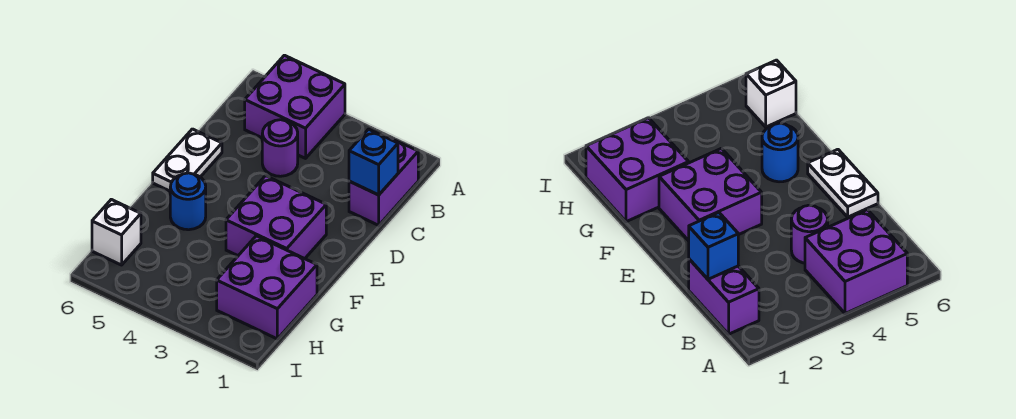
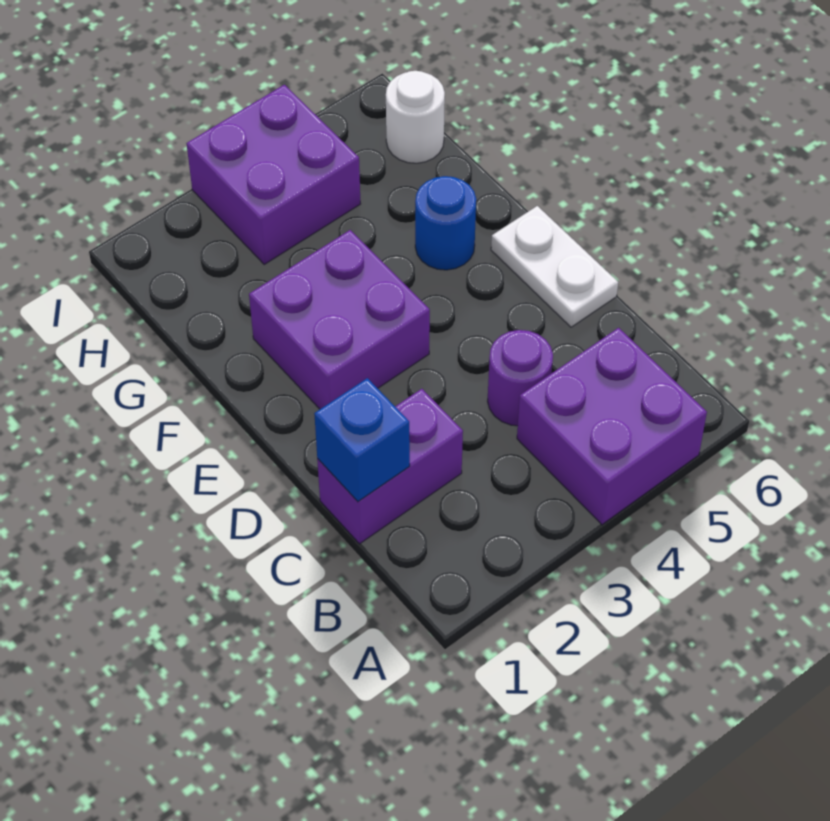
purple 1x2 brick [349,137,418,225] -> purple 1x2 brick turned to [317,389,463,544]
purple 2x2 brick [217,236,317,339] -> purple 2x2 brick moved to [186,85,361,264]
white 1x1 brick [92,199,141,265] -> white 1x1 round brick [386,71,445,163]

